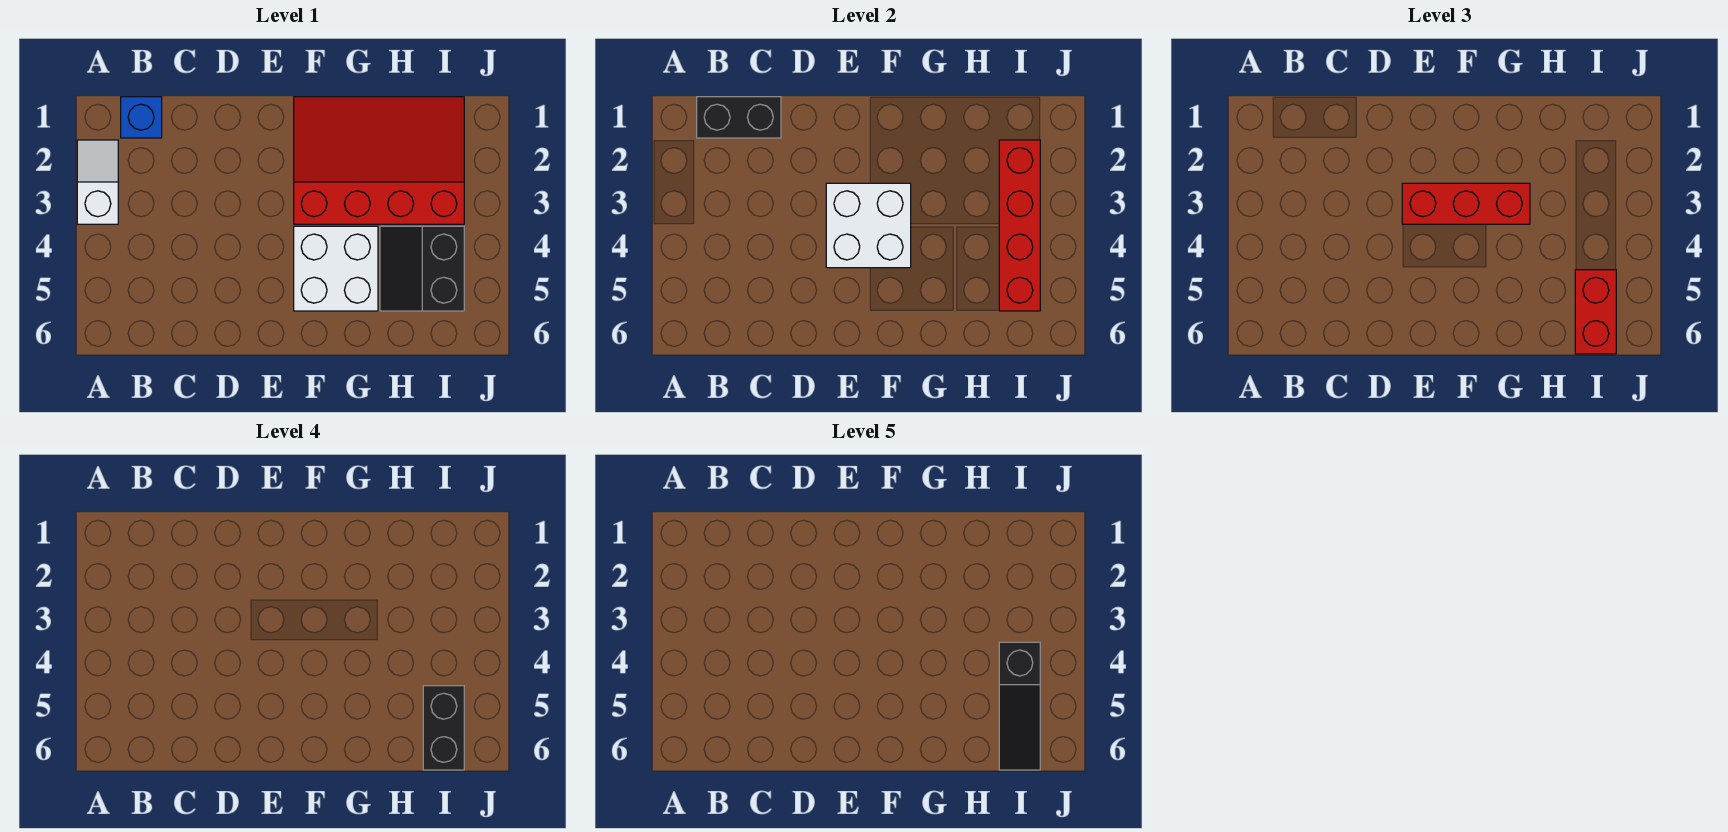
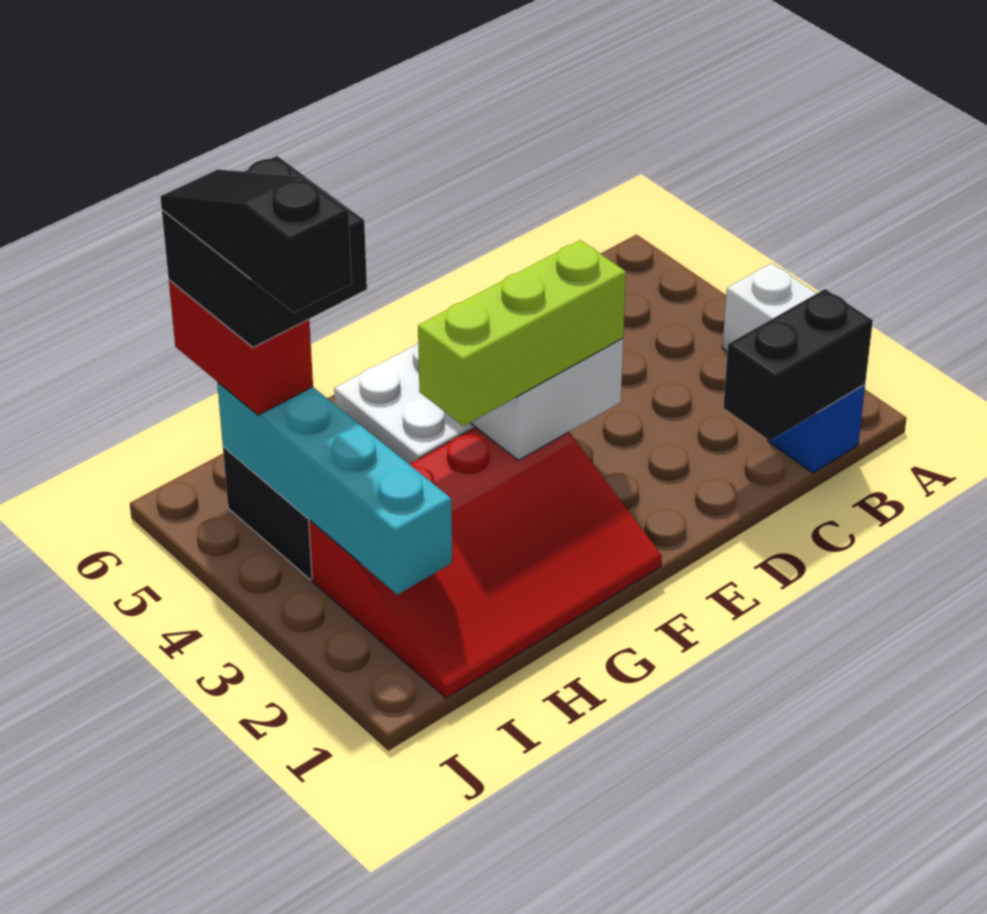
red 1x3 brick [1402,183,1530,224] -> lime 1x3 brick [418,240,626,426]
red 1x4 brick [999,140,1040,311] -> cyan 1x4 brick [217,382,452,595]
black 1x2 brick [423,686,464,770] -> black 2x2 brick [162,156,367,347]

